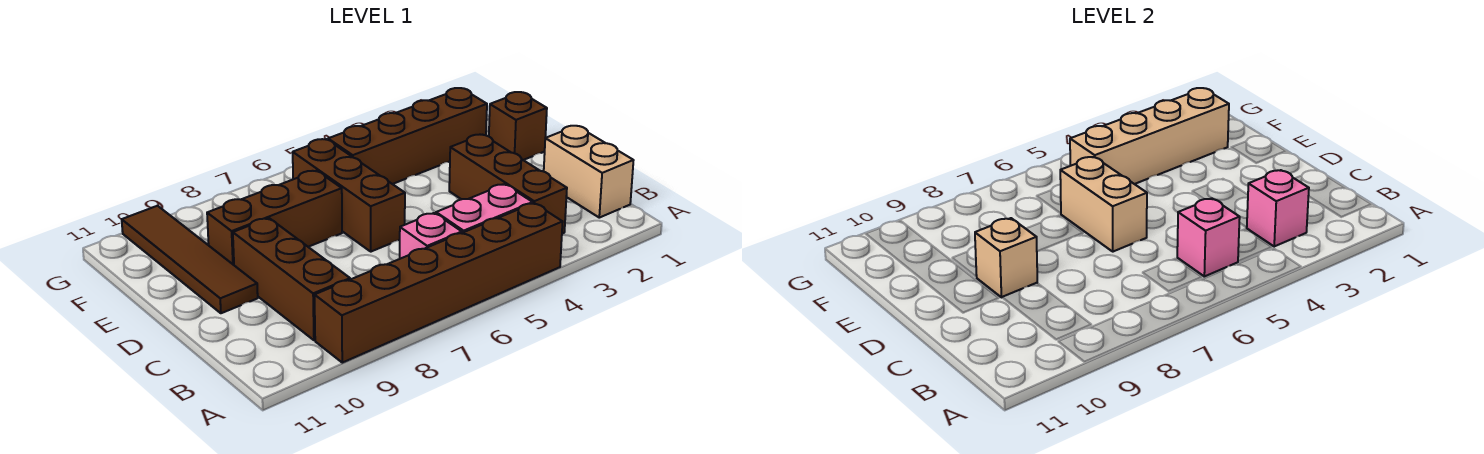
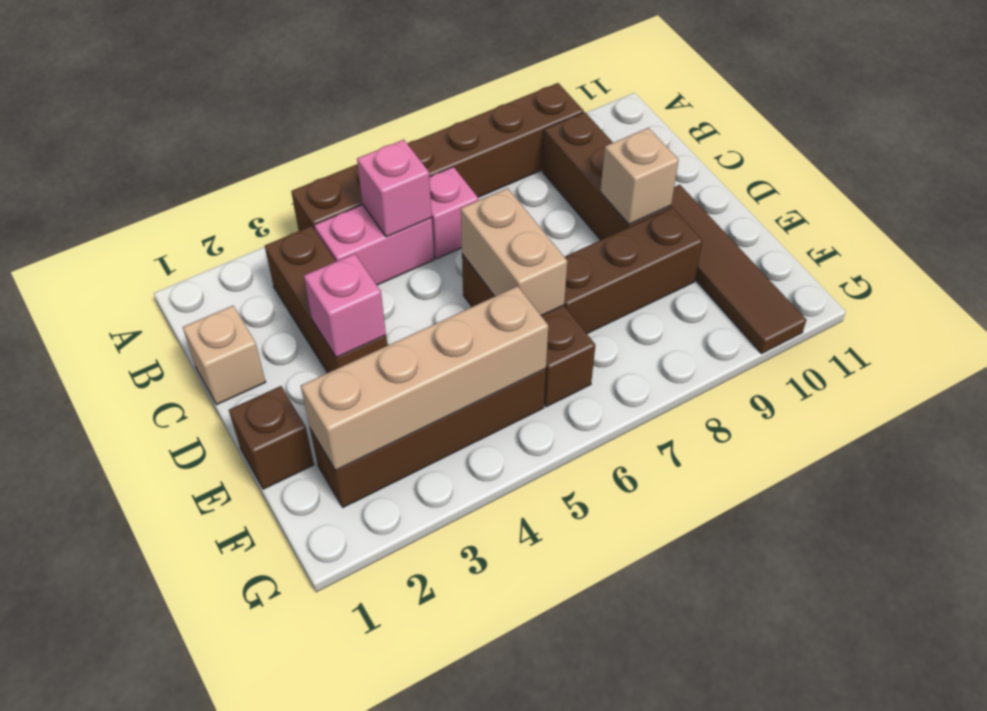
tan 1x2 brick [544,126,634,218] -> tan 1x1 brick [183,306,265,405]
pink 1x1 brick [1246,170,1309,246] -> pink 1x1 brick moved to [304,254,386,357]

